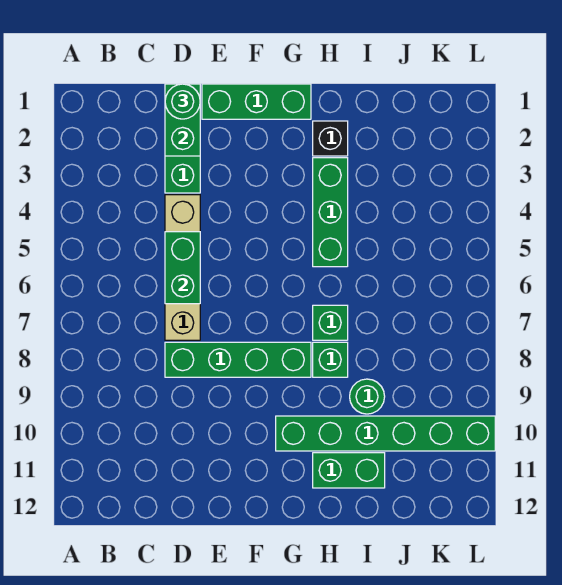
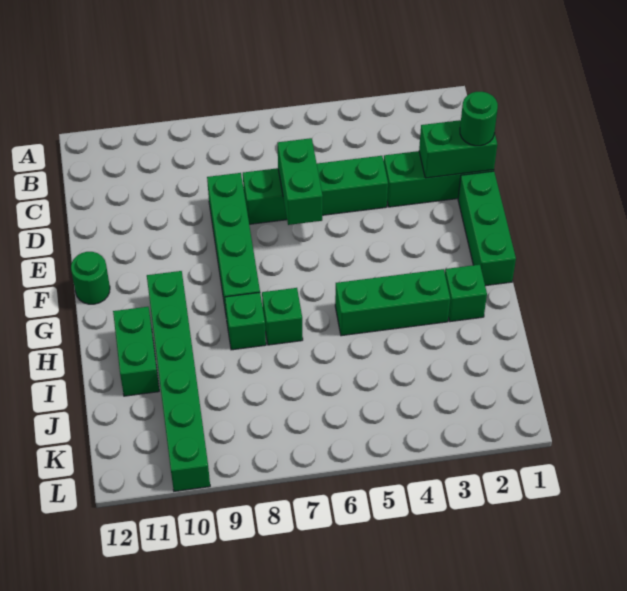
tan 1x4 brick [165,195,200,340] -> green 1x4 brick [243,156,388,224]
green 1x2 brick [165,232,200,304] -> green 1x2 brick turned to [277,138,323,225]
black 1x1 brick [313,121,348,156] -> green 1x1 brick [445,265,487,322]
green 1x1 round brick [350,379,385,414] -> green 1x1 round brick moved to [71,252,110,304]

